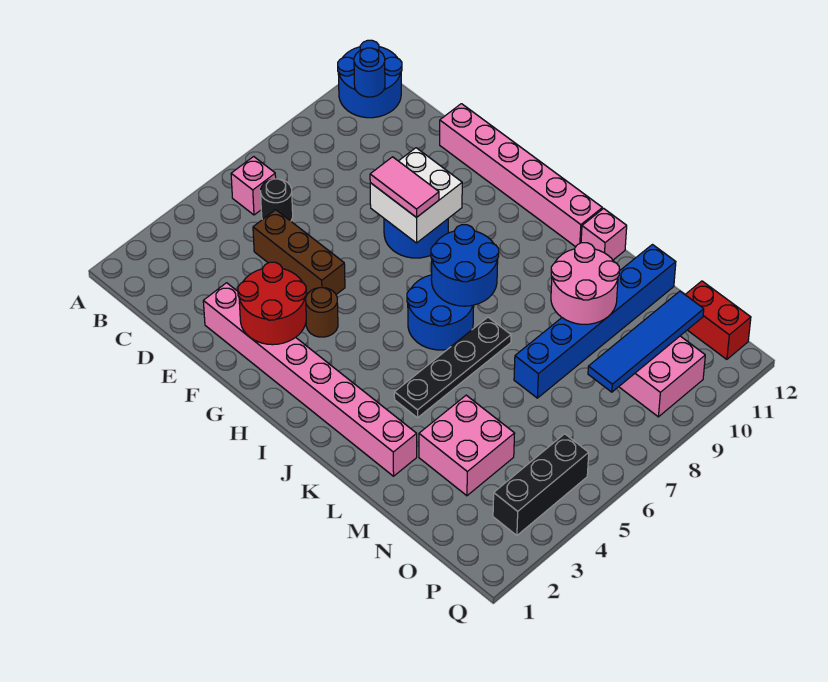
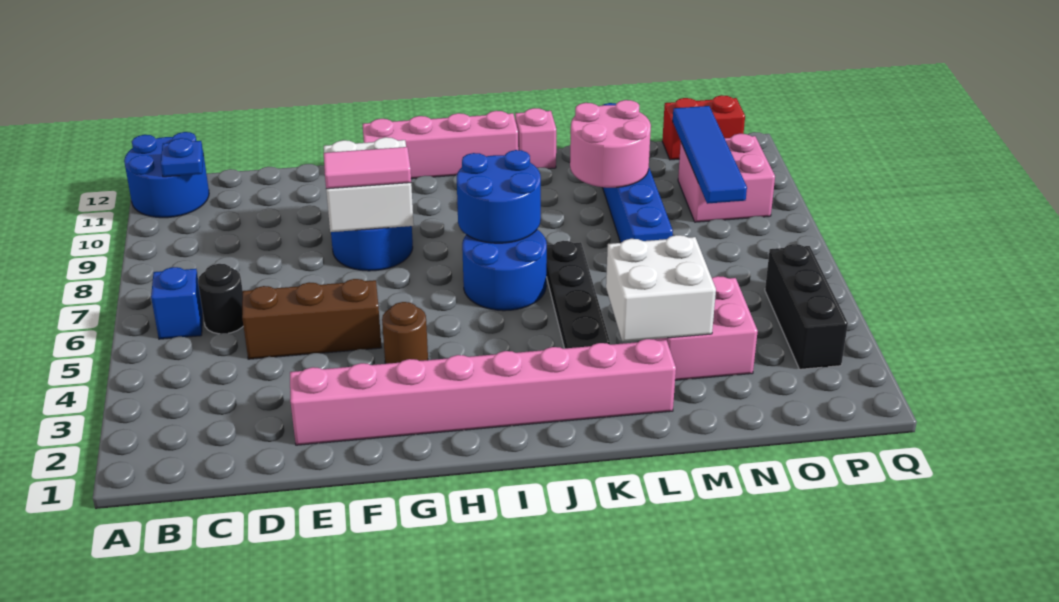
pink 1x1 brick [231,157,276,215] -> blue 1x1 brick [151,267,203,339]
blue 1x1 round brick [354,48,385,97] -> blue 1x1 plate [161,138,203,177]
pink 1x6 brick [440,104,602,247] -> pink 1x4 brick [363,111,518,179]
red 2x2 round brick [238,262,306,345] -> none
none -> white 2x2 brick [606,235,716,342]

